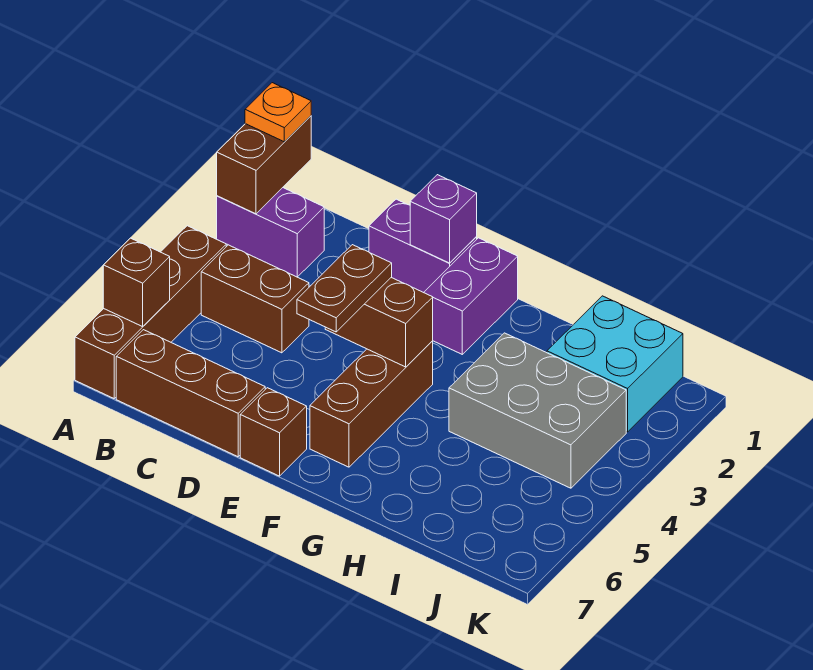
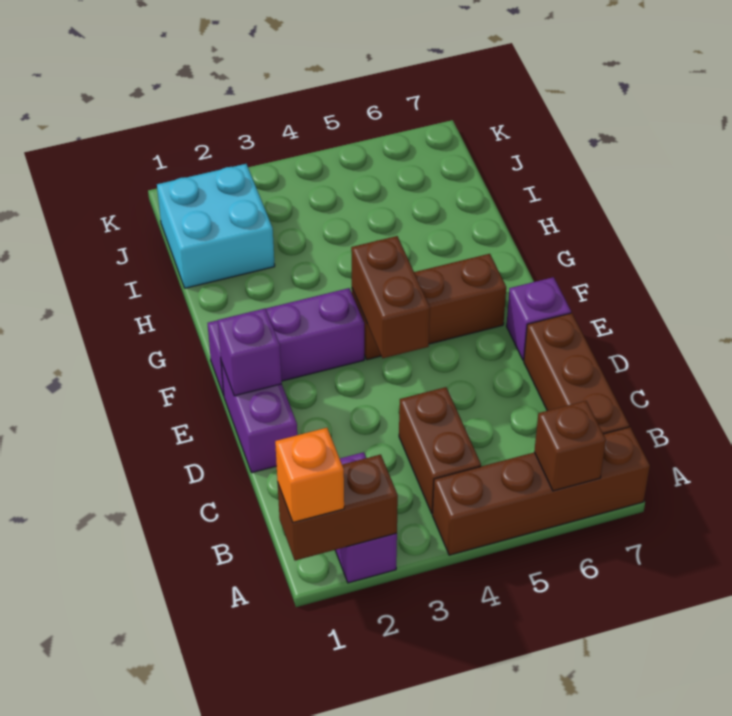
orange 1x1 plate [245,83,311,142] -> orange 1x1 brick [275,428,344,523]
brown 1x2 plate [297,245,392,332] -> none
brown 1x1 brick [240,388,307,476] -> purple 1x1 brick [506,277,571,360]
purple 1x2 brick [424,238,518,354] -> purple 1x3 brick [208,288,364,396]
grey 2x3 brick [449,333,626,488] -> none

